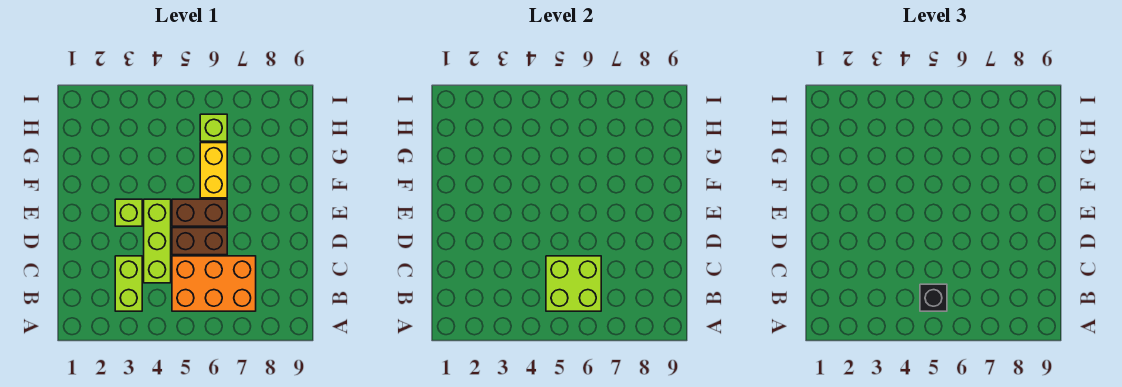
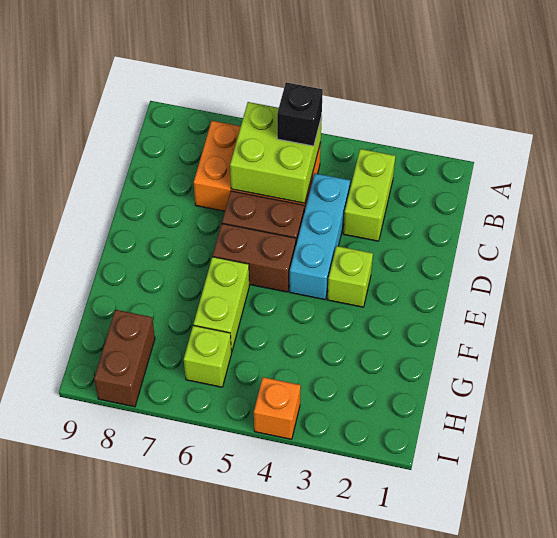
lime 1x3 brick [144,199,171,283] -> cyan 1x3 brick [289,173,350,300]
yellow 1x2 brick [200,143,227,198] -> lime 1x2 brick [194,257,249,352]
none -> brown 1x2 brick [94,310,155,407]
none -> orange 1x1 brick [254,377,301,439]

